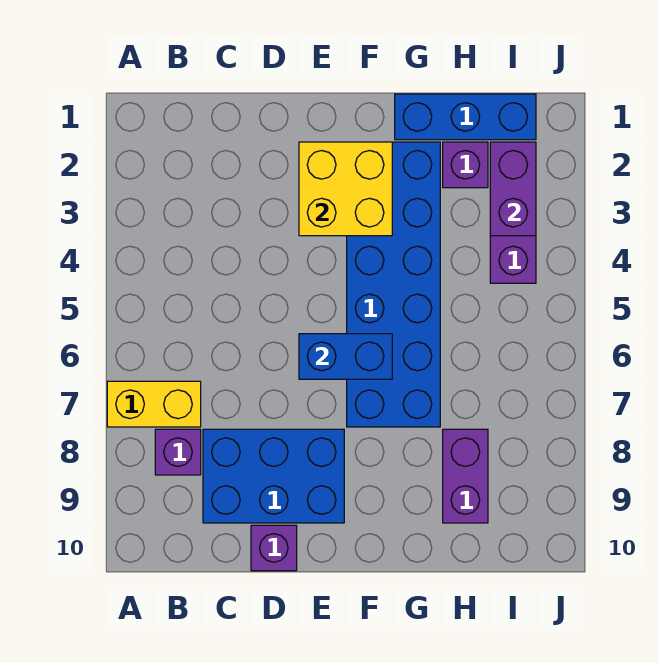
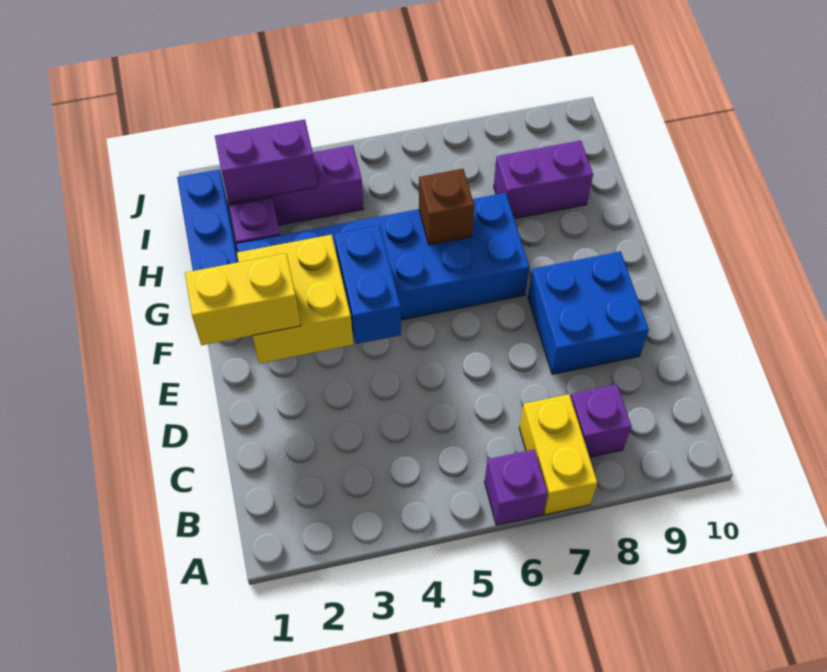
blue 2x3 brick [203,429,344,523] -> blue 2x2 brick [528,251,649,374]
purple 1x1 brick [251,525,297,571] -> purple 1x1 brick moved to [484,449,548,525]
none -> yellow 1x2 brick [185,253,301,345]
blue 1x2 brick [299,334,392,379] -> blue 1x2 brick moved to [334,225,401,344]
none -> brown 1x1 brick [419,169,474,245]

